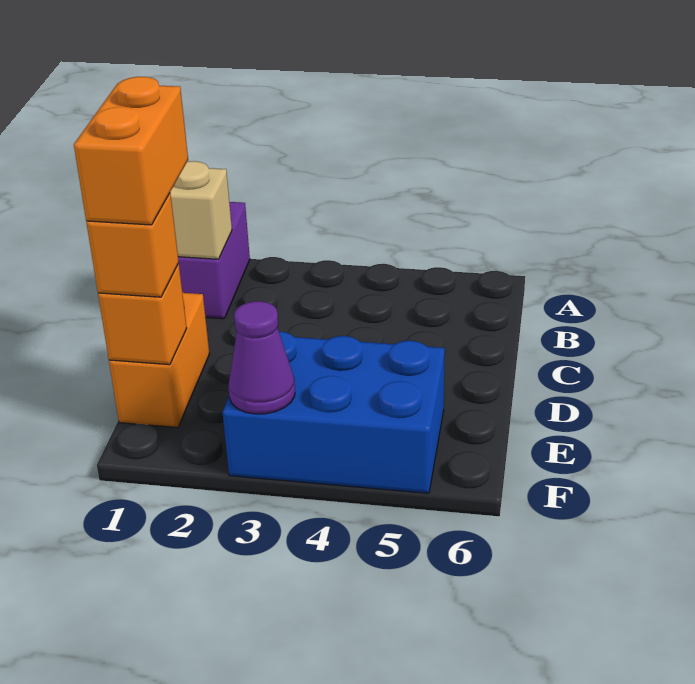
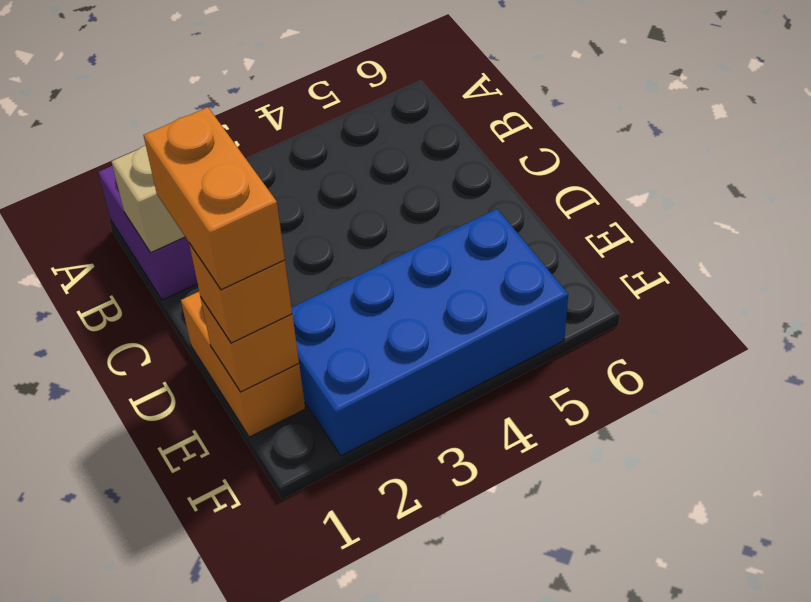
blue 2x3 brick [222,331,445,493] -> blue 2x4 brick [292,209,568,456]
purple 1x1 cone [228,301,295,414] -> none

